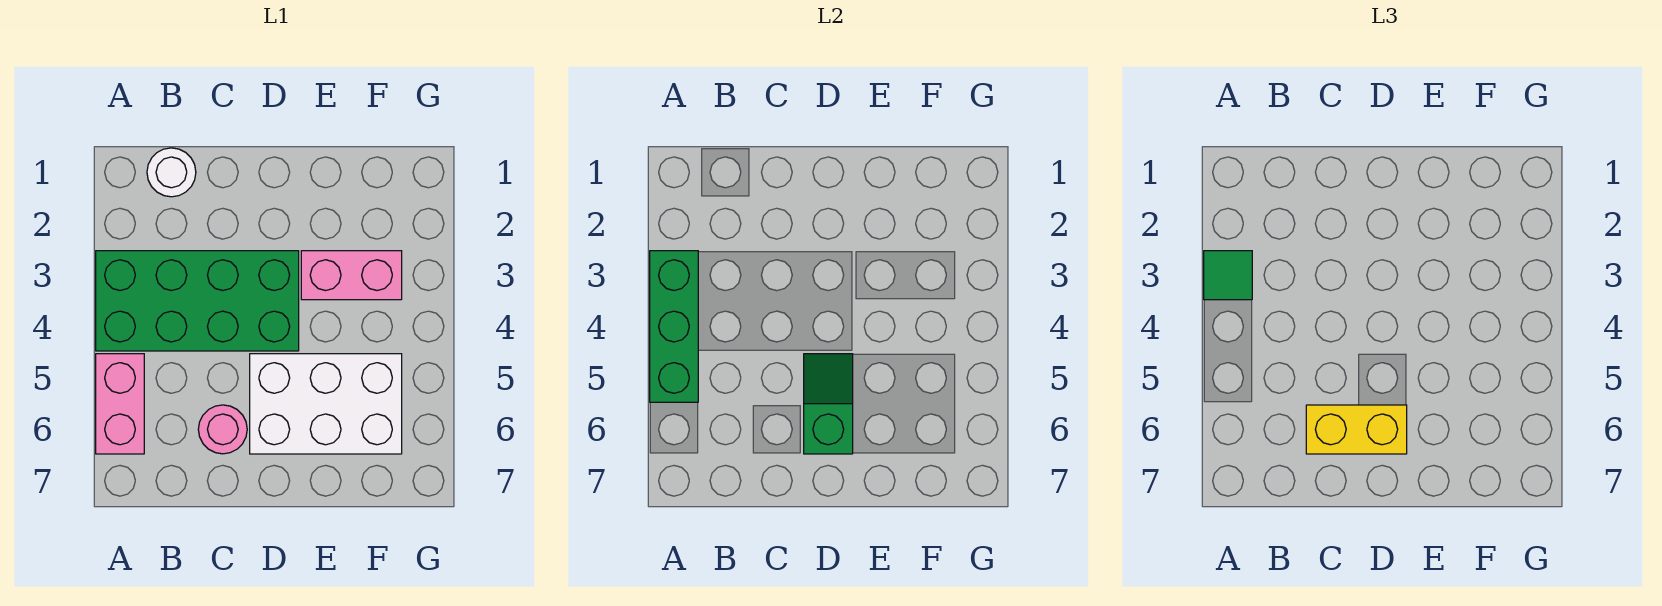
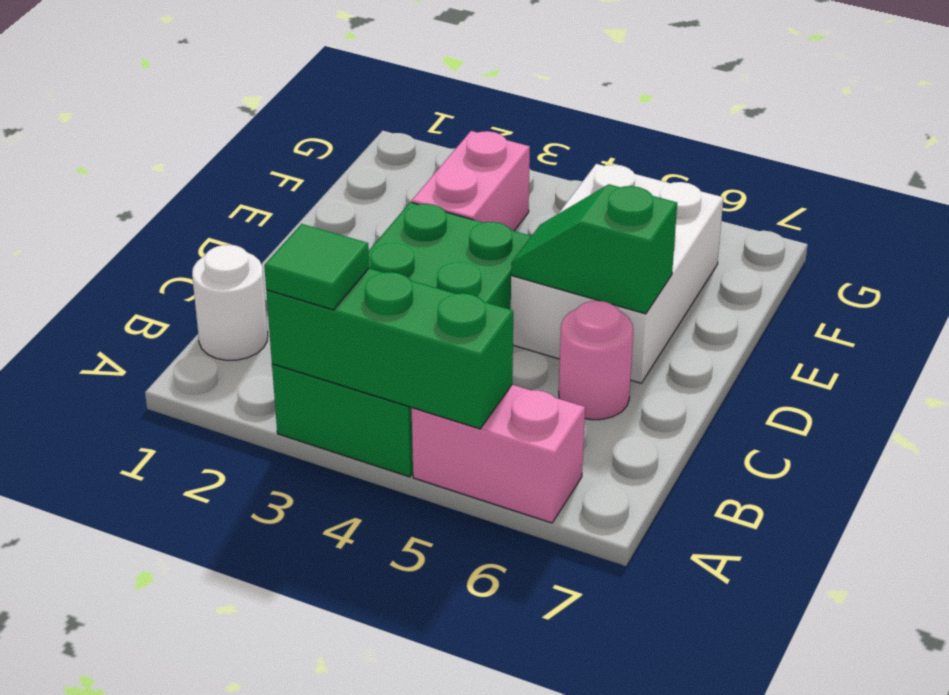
yellow 1x2 brick [1306,405,1407,454] -> none

